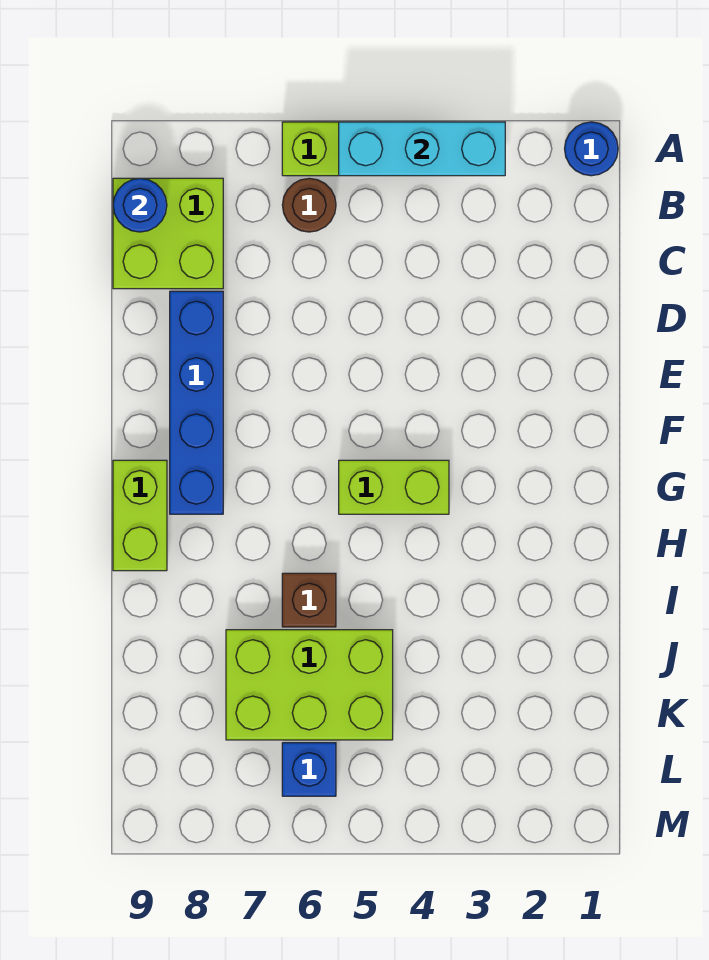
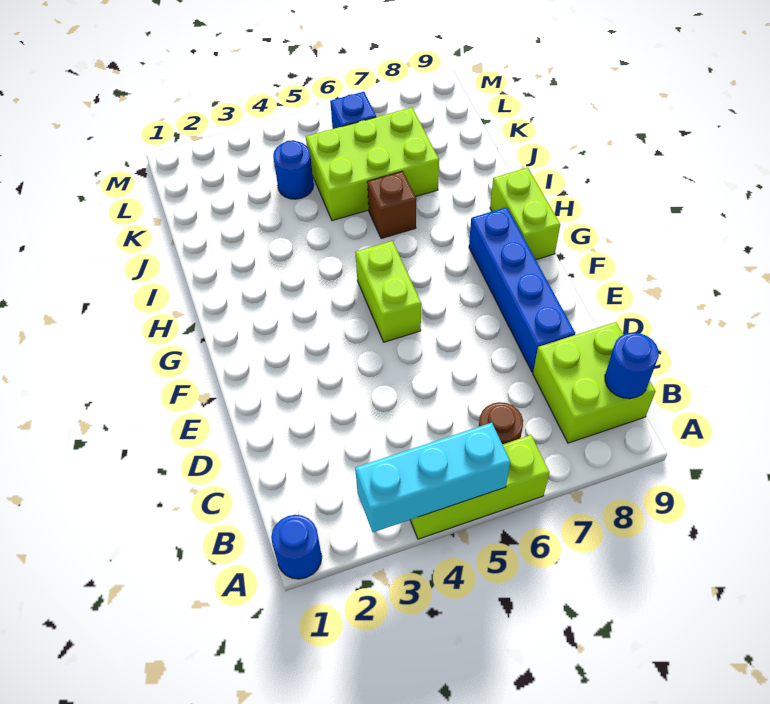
lime 1x2 brick [339,460,449,514] -> lime 1x2 brick turned to [356,241,421,342]
none -> blue 1x1 round brick [273,140,314,199]

